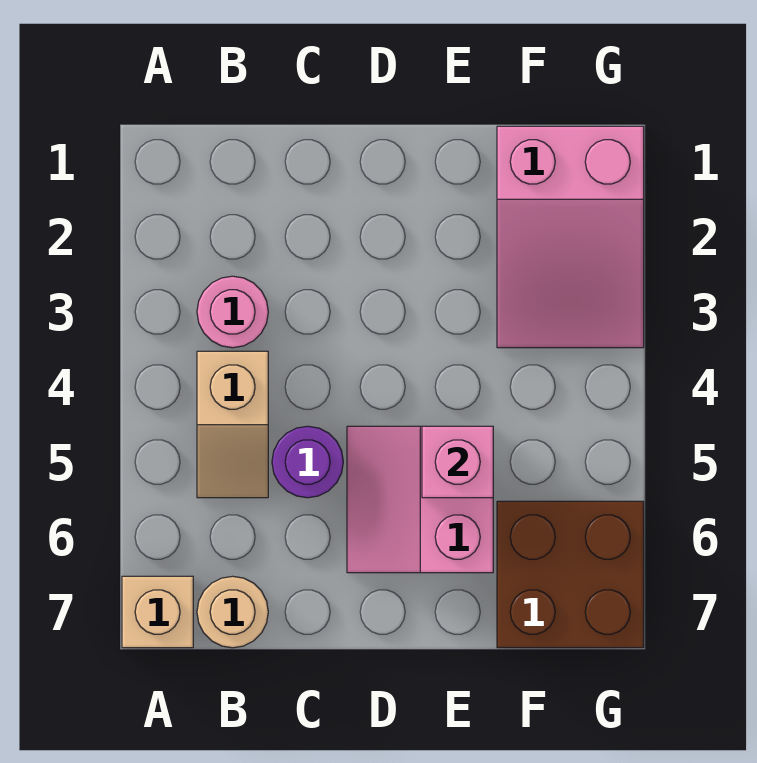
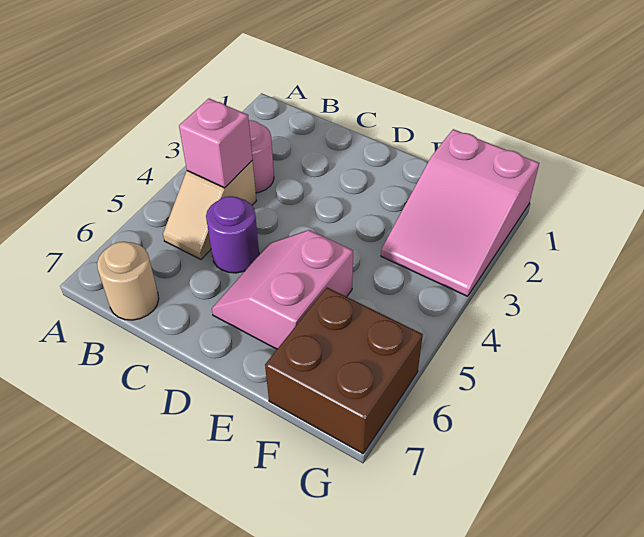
tan 1x1 brick [122,576,193,648] -> none
pink 1x1 brick [422,426,493,498] -> pink 1x1 brick moved to [179,98,252,188]

